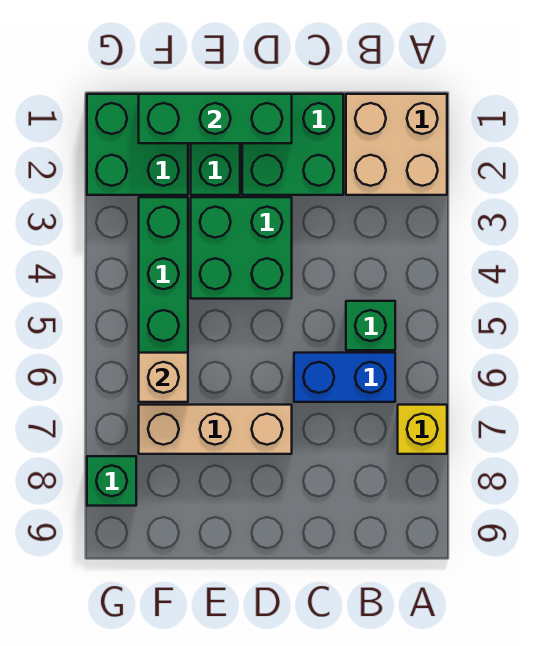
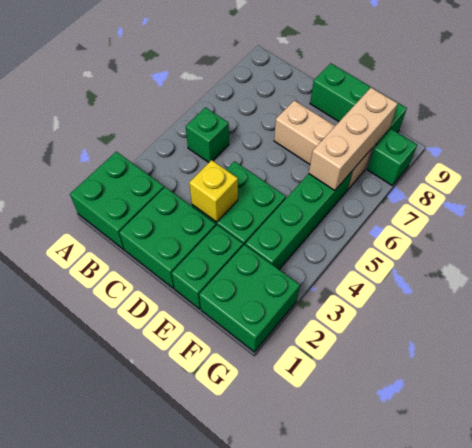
tan 2x2 brick [346,94,447,195] -> green 2x2 brick [70,152,164,250]
yellow 1x1 brick [398,405,447,454] -> yellow 1x1 brick moved to [189,160,238,222]
blue 1x2 brick [294,353,395,402] -> none
green 1x3 brick [139,94,292,143] -> green 1x3 brick moved to [310,63,407,145]
tan 1x1 brick [139,353,188,402] -> tan 1x3 brick [309,88,398,191]

